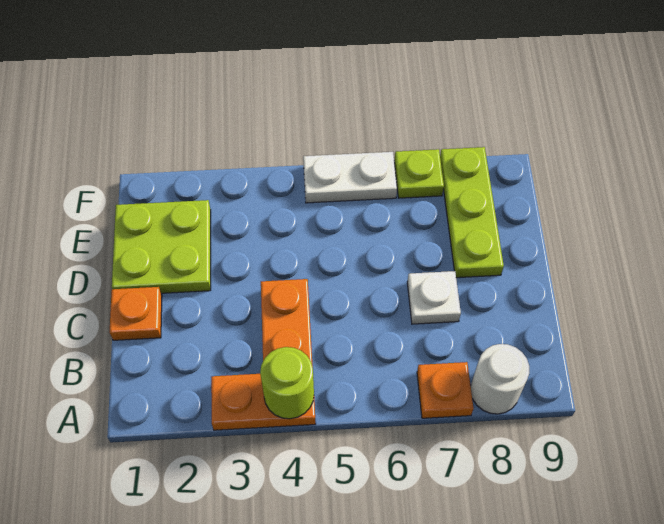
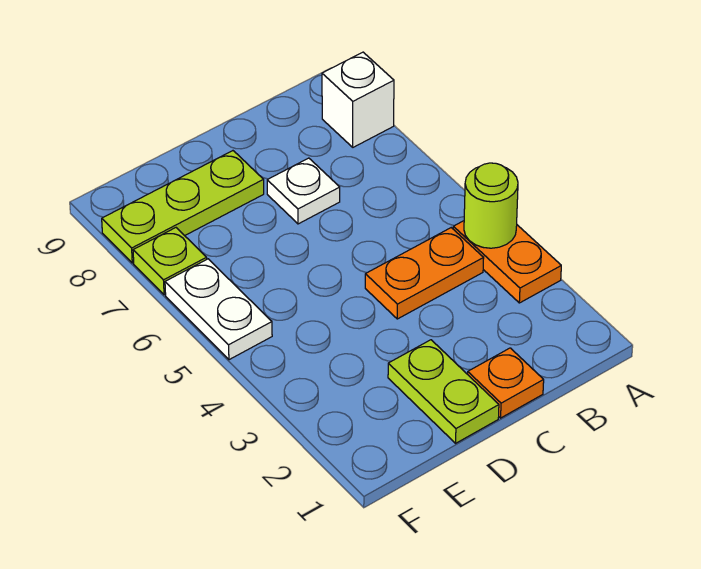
orange 1x1 plate [417,362,474,418] -> none
white 1x1 round brick [471,344,529,414] -> white 1x1 brick [322,52,394,147]
lime 2x2 plate [112,200,211,293] -> lime 1x2 plate [388,340,499,443]

